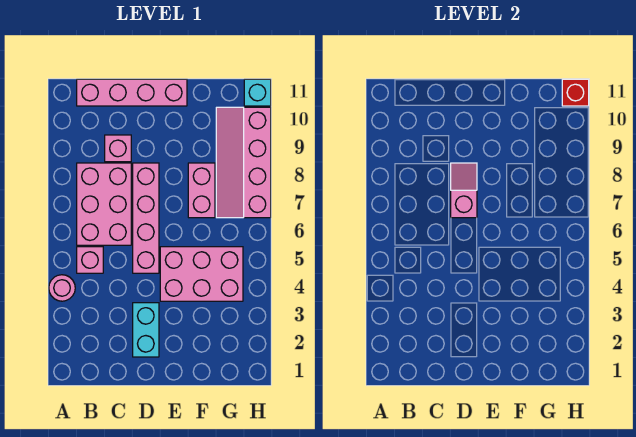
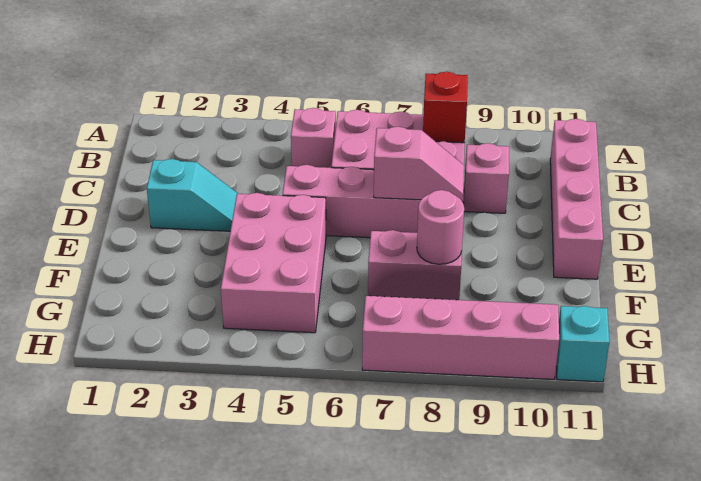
pink 1x1 round brick [49,275,75,301] -> pink 1x1 round brick moved to [417,190,464,264]
cyan 1x2 brick [133,303,159,357] -> cyan 1x2 slope [147,159,238,231]
red 1x1 brick [562,79,589,106] -> red 1x1 brick moved to [423,72,468,143]

